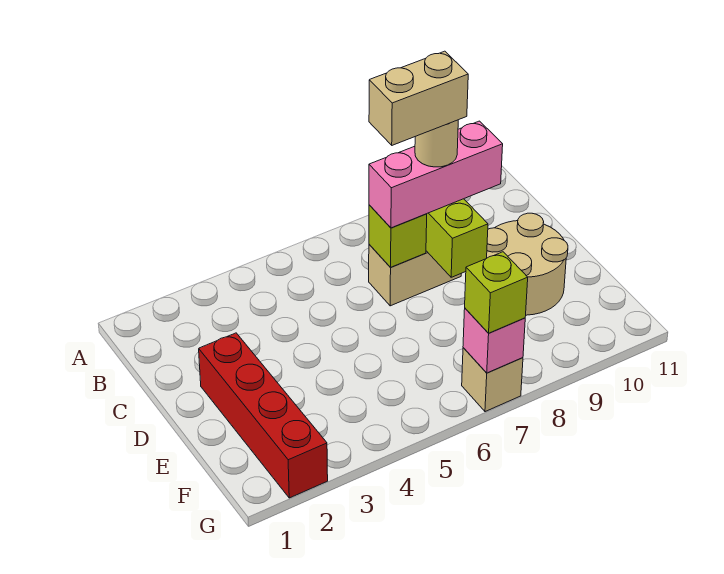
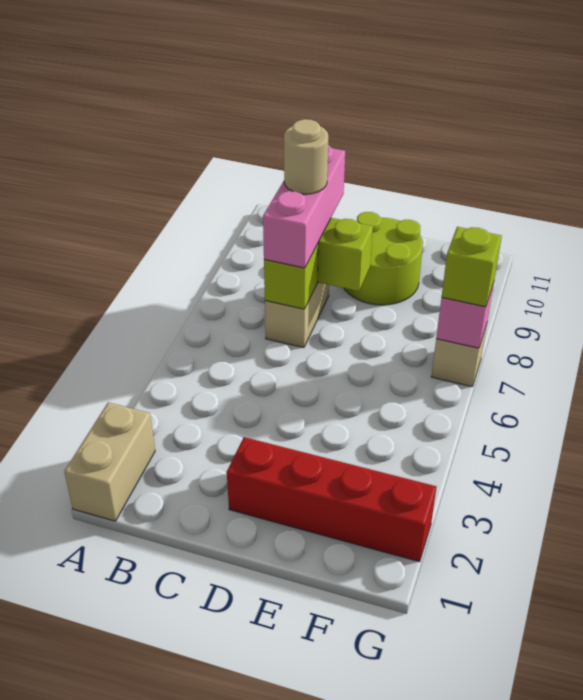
tan 1x2 brick [369,51,468,145] -> tan 1x2 brick moved to [64,402,155,521]
tan 2x2 round brick [487,213,568,315] -> lime 2x2 round brick [344,212,423,305]

